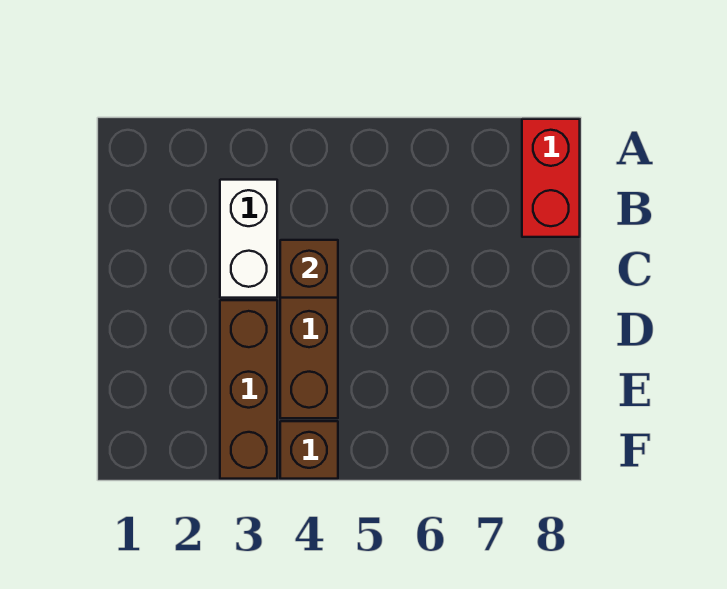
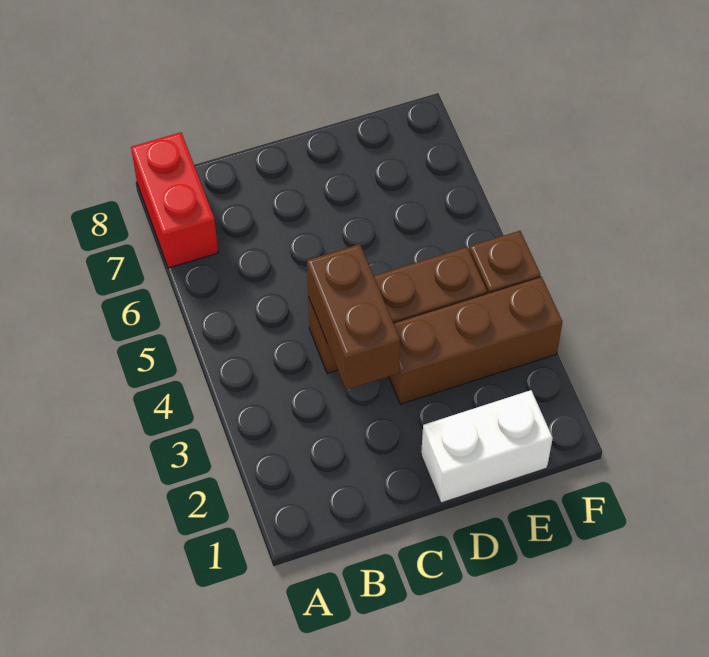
red 1x2 brick [522,119,580,237] -> red 1x2 brick turned to [131,132,218,268]
white 1x2 brick [220,180,277,298] -> white 1x2 brick moved to [421,390,553,503]
brown 1x1 brick [280,240,338,298] -> brown 1x2 brick [307,244,400,390]

